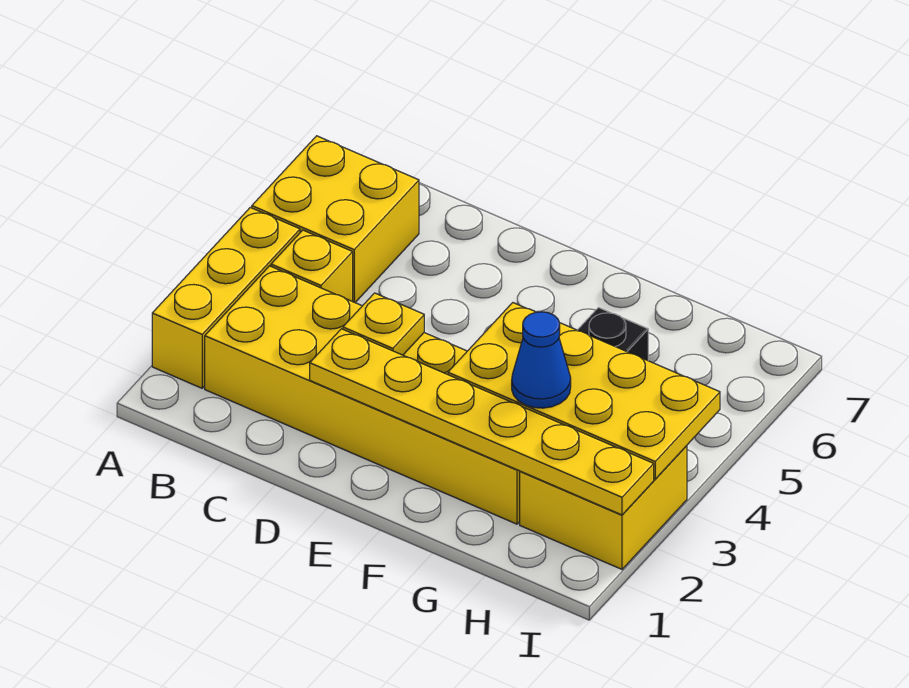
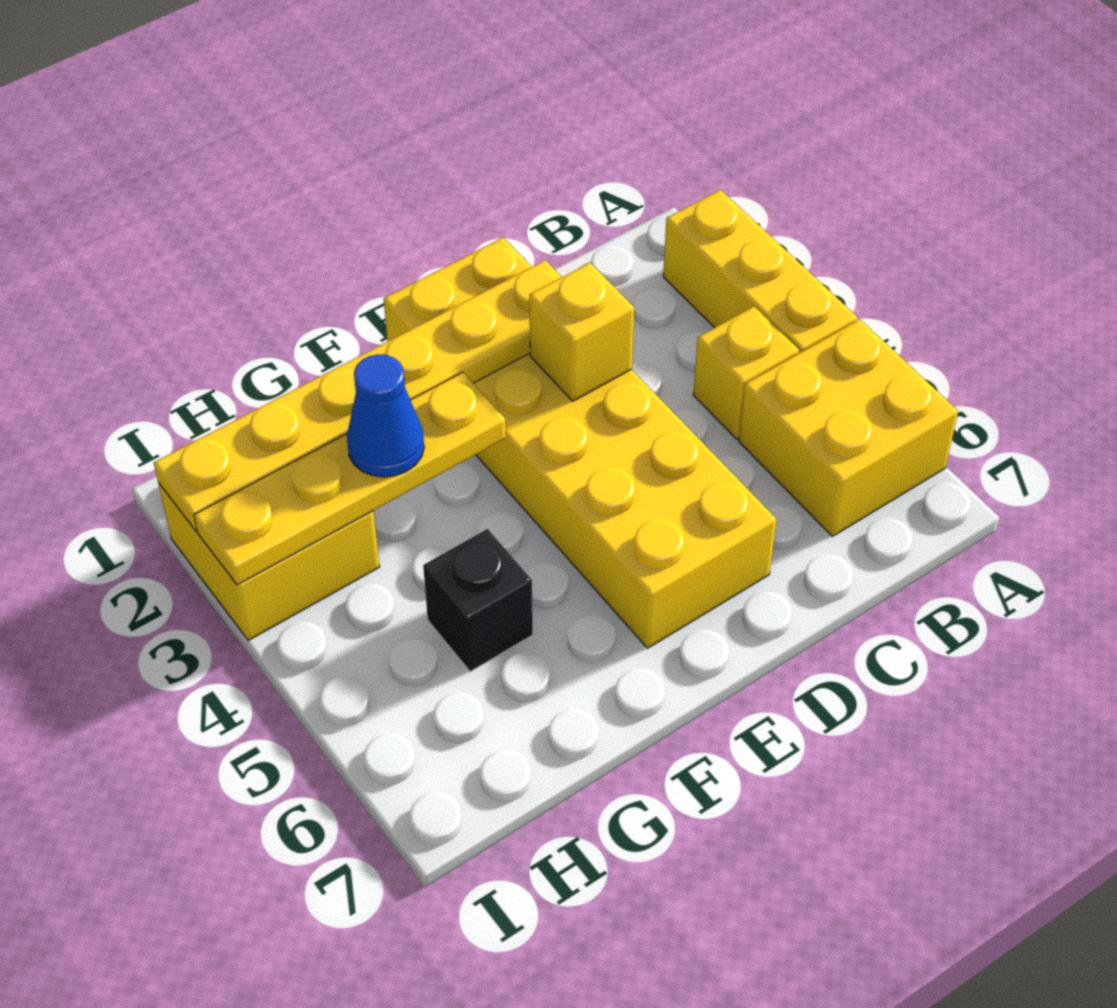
yellow 2x6 brick [205,266,520,524] -> yellow 2x6 brick turned to [384,238,777,648]
yellow 1x1 plate [343,293,424,355] -> yellow 1x1 brick [529,263,634,401]
yellow 2x4 plate [448,303,720,479] -> yellow 1x4 plate [194,372,506,585]

